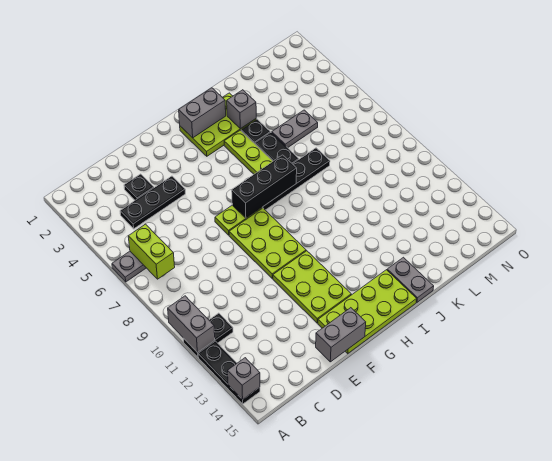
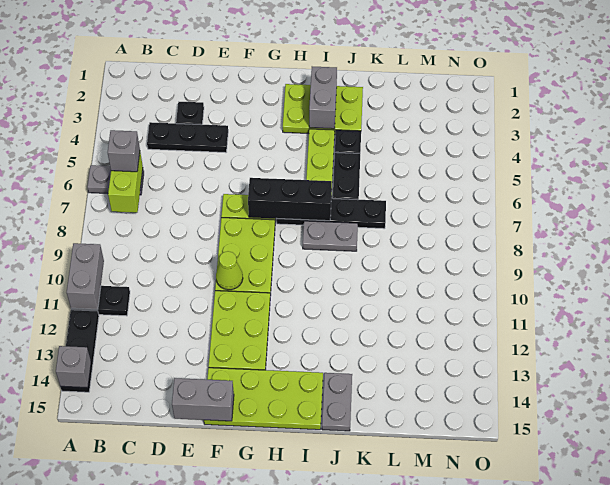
none -> lime 1x1 cone [216,251,243,290]
grey 1x2 brick [179,88,226,138] -> grey 1x2 brick turned to [309,67,337,129]
grey 1x1 brick [227,90,256,129] -> grey 1x1 brick moved to [108,130,140,172]
grey 1x2 plate [272,110,318,148] -> grey 1x2 plate moved to [303,221,358,251]

